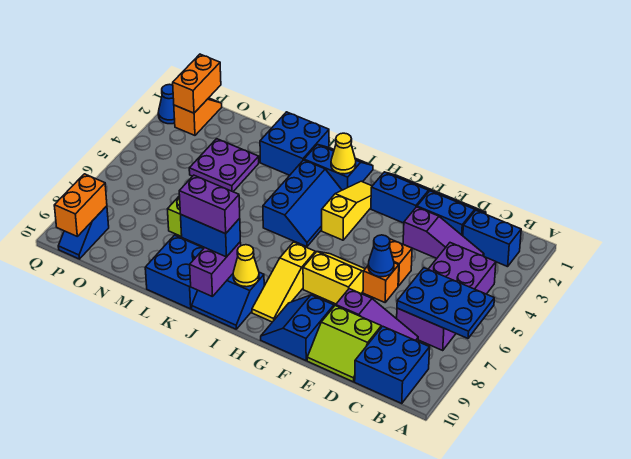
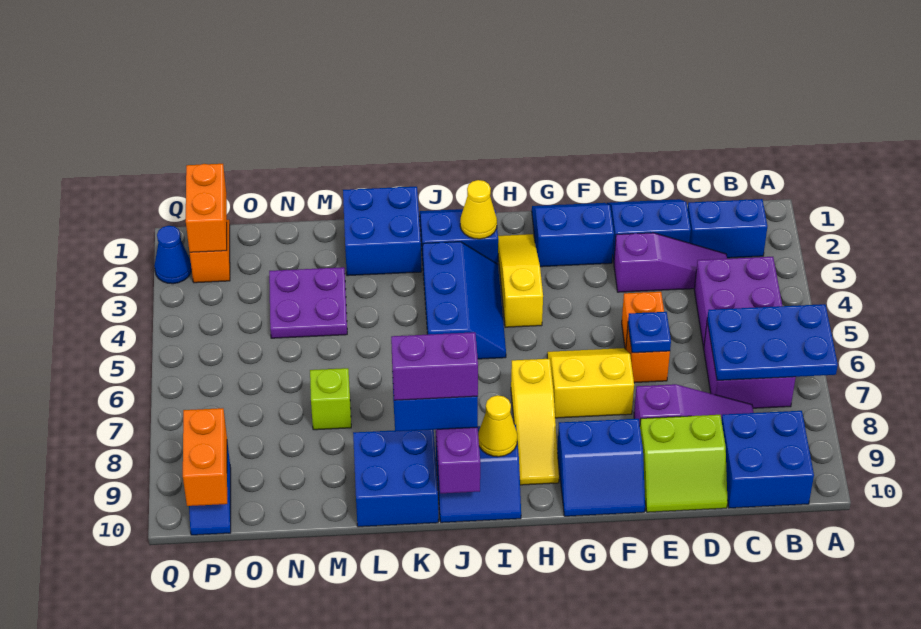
blue 1x1 cone [368,235,394,277] -> blue 1x1 plate [628,312,671,353]
blue 2x2 slope [261,295,334,361] -> blue 2x2 slope turned to [557,419,645,516]

